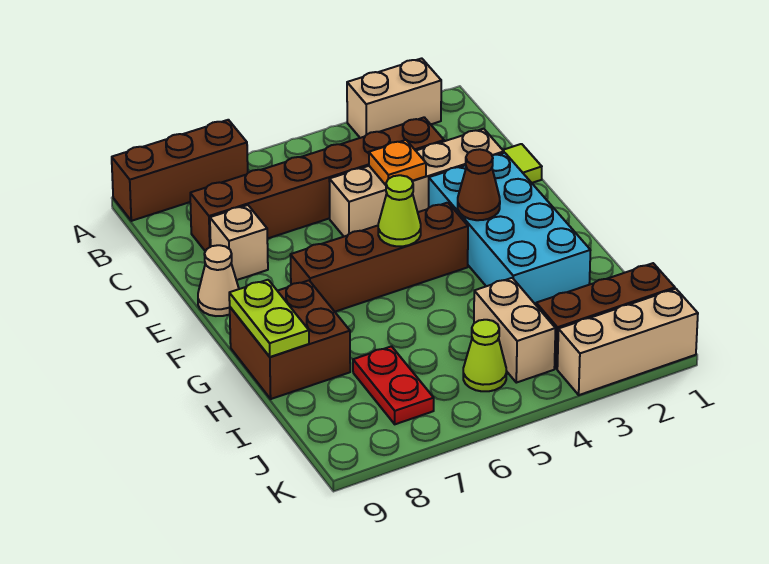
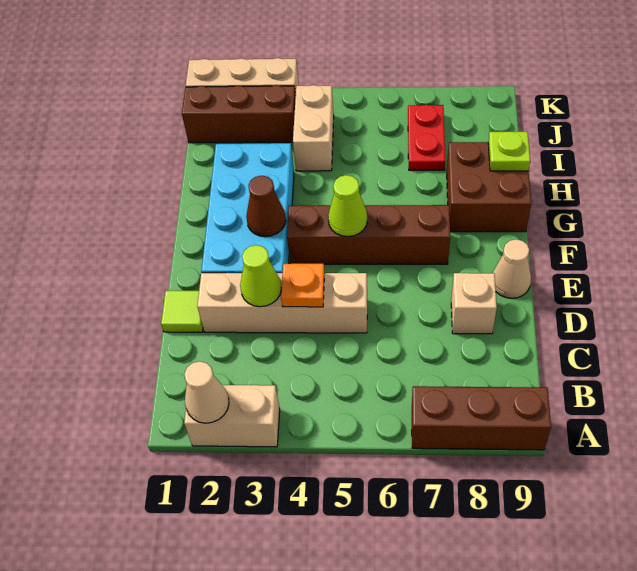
none -> tan 1x1 cone [184,361,229,423]
brown 1x6 brick [190,117,444,251] -> none
lime 1x2 plate [229,280,309,357] -> lime 1x1 plate [488,132,530,171]
lime 1x1 cone [463,320,507,391] -> lime 1x1 cone moved to [240,245,281,307]

